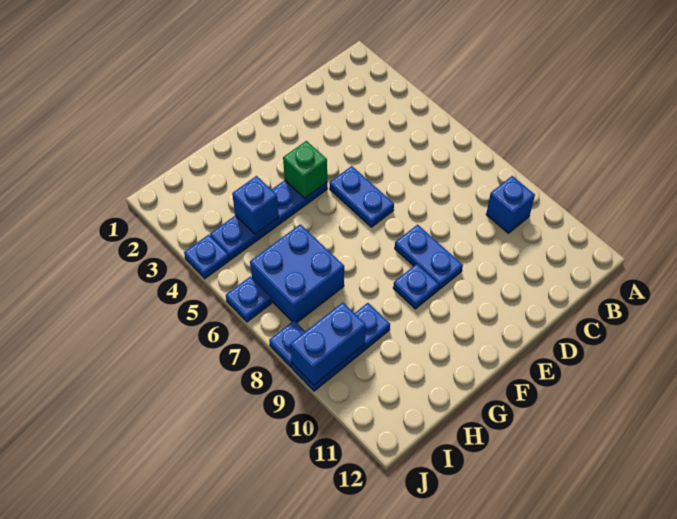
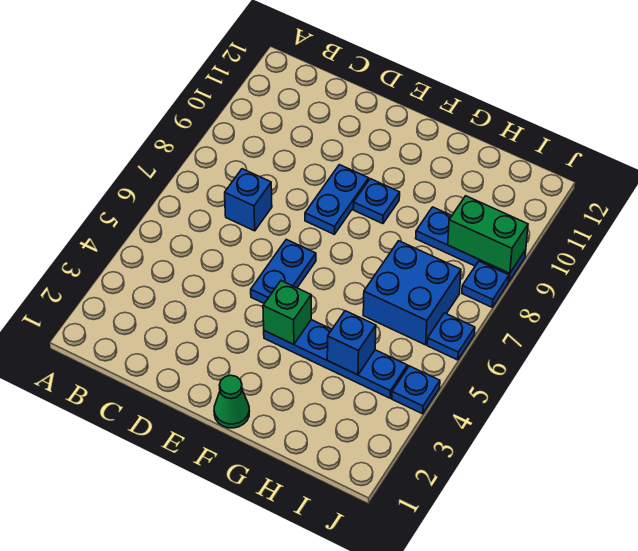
blue 1x1 brick [486,176,535,233] -> blue 1x1 brick moved to [225,169,272,231]
none -> green 1x1 cone [214,375,250,428]
blue 1x2 brick [290,302,366,385] -> green 1x2 brick [448,196,528,273]

